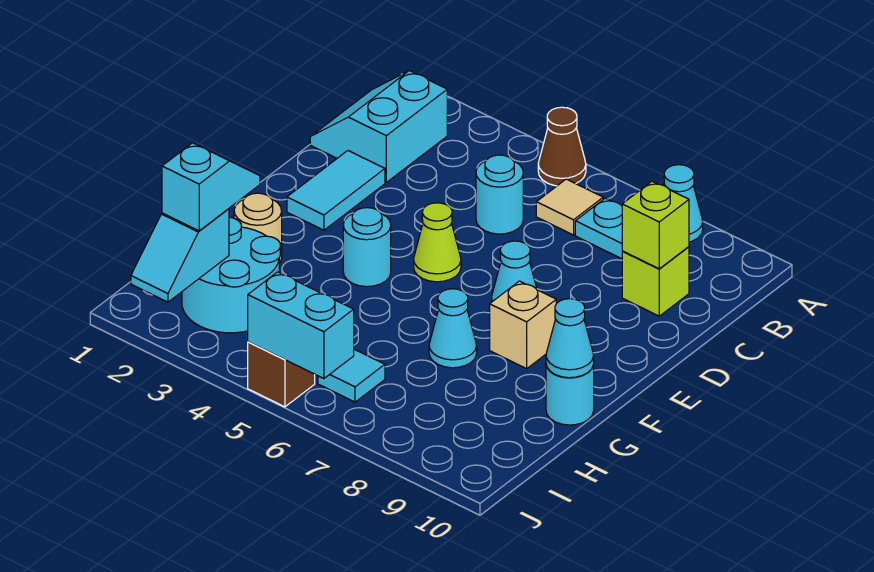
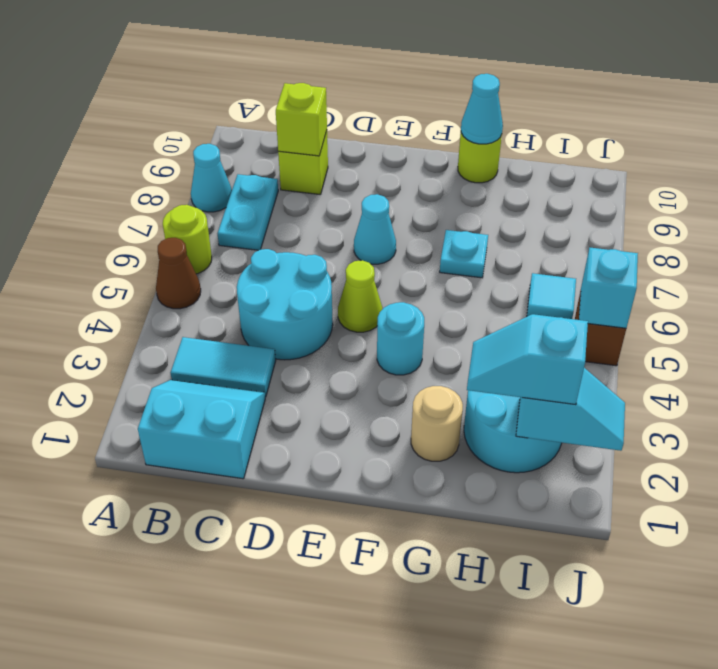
none -> lime 1x1 round brick [163,205,212,274]
cyan 2x2 slope [310,71,447,182] -> cyan 2x2 slope turned to [138,380,265,479]
tan 1x1 tile [536,179,603,235] -> none
cyan 1x1 round brick [476,155,523,234] -> cyan 2x2 round brick [237,249,333,360]
cyan 1x2 tile [287,151,385,230] -> cyan 1x2 tile moved to [171,337,276,397]
tan 1x1 brick [490,281,556,369] -> none
cyan 1x1 cone [429,289,477,368] -> cyan 1x1 plate [440,230,488,278]
cyan 1x1 round brick [546,365,594,425] -> lime 1x1 round brick [458,133,502,183]
cyan 1x2 brick [248,272,354,379] -> cyan 1x1 brick [579,247,638,328]

